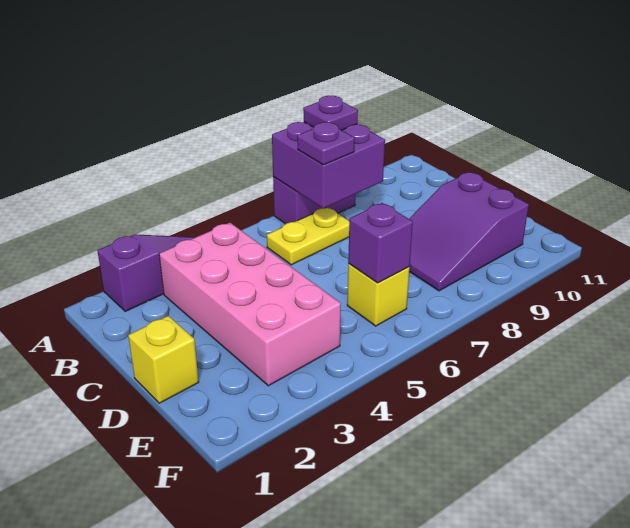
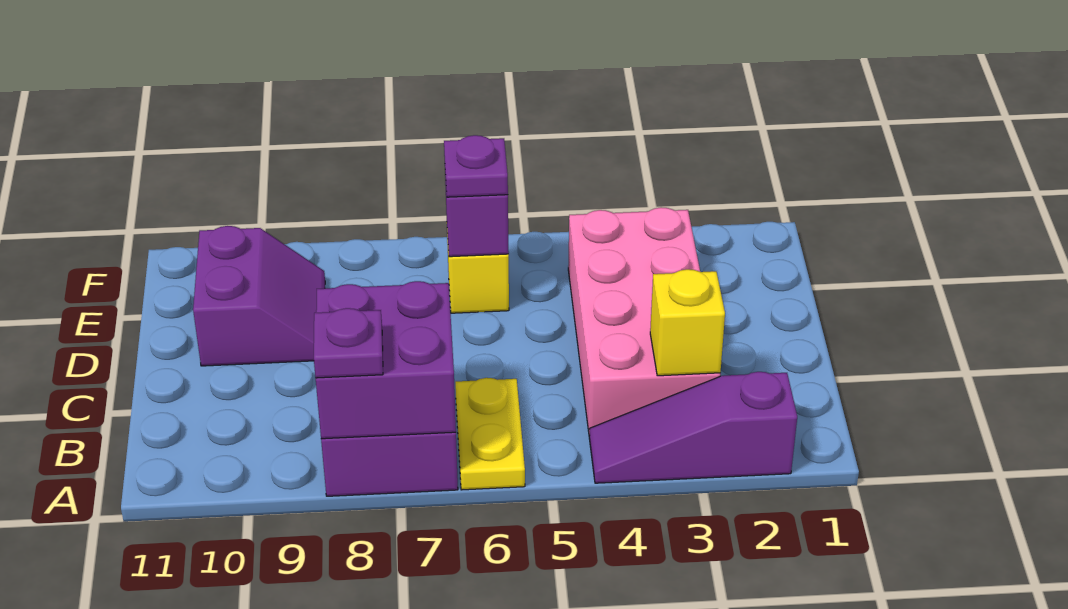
yellow 1x2 plate [267,207,349,265] -> yellow 1x2 plate turned to [455,378,525,490]
purple 1x1 plate [297,122,355,165] -> purple 1x1 plate moved to [444,135,508,197]
yellow 1x1 brick [128,316,199,403] -> yellow 1x1 brick moved to [650,269,725,376]
purple 2x3 slope [409,173,529,291] -> purple 2x2 slope [193,226,325,366]

